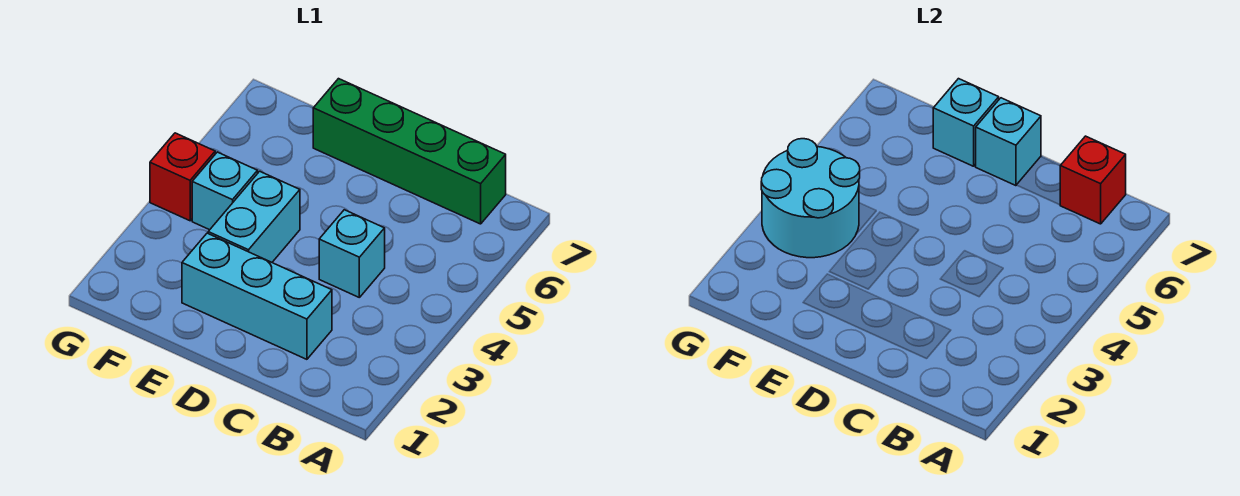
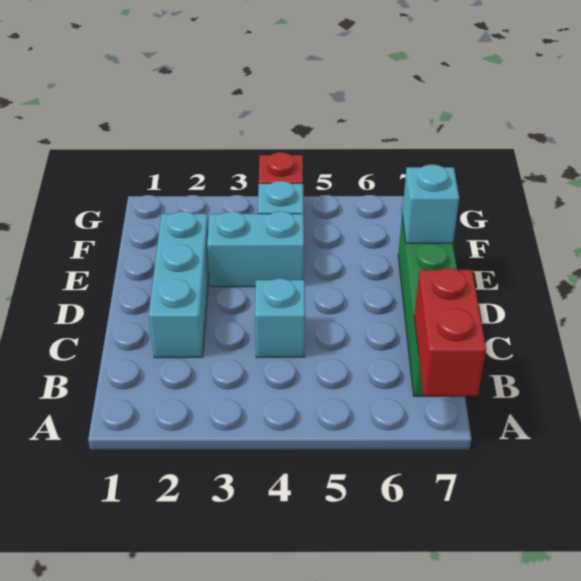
red 1x1 brick [1060,136,1126,224] -> red 1x2 brick [414,268,486,395]
cyan 1x1 brick [975,98,1041,186] -> none
cyan 2x2 round brick [761,139,860,258] -> none

